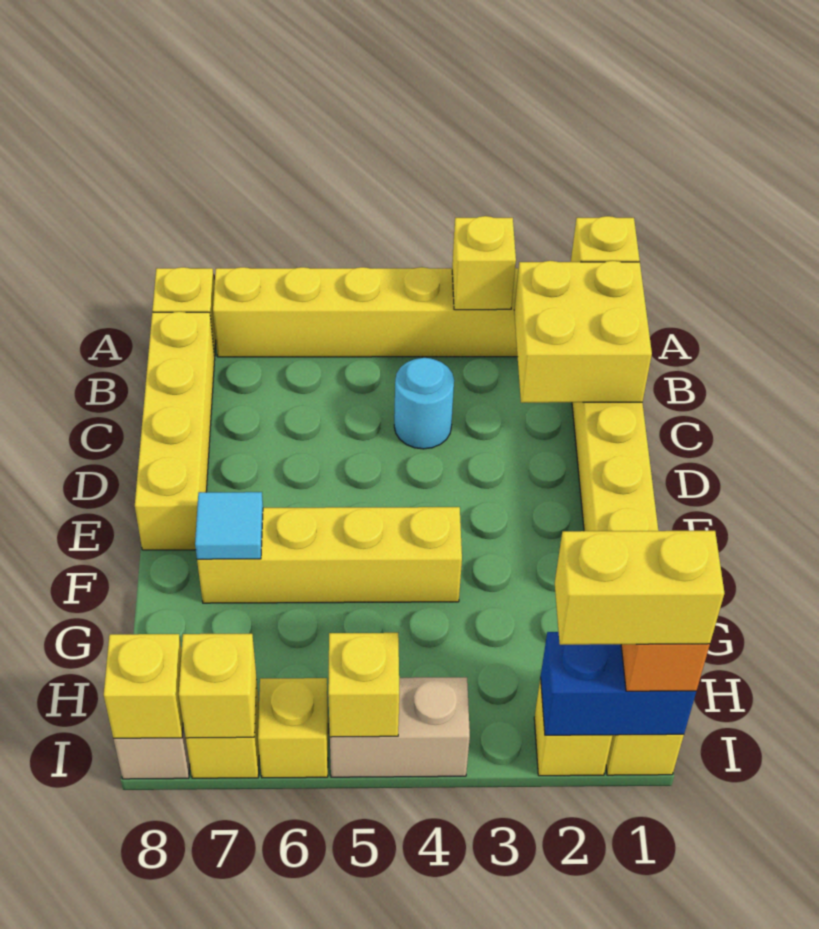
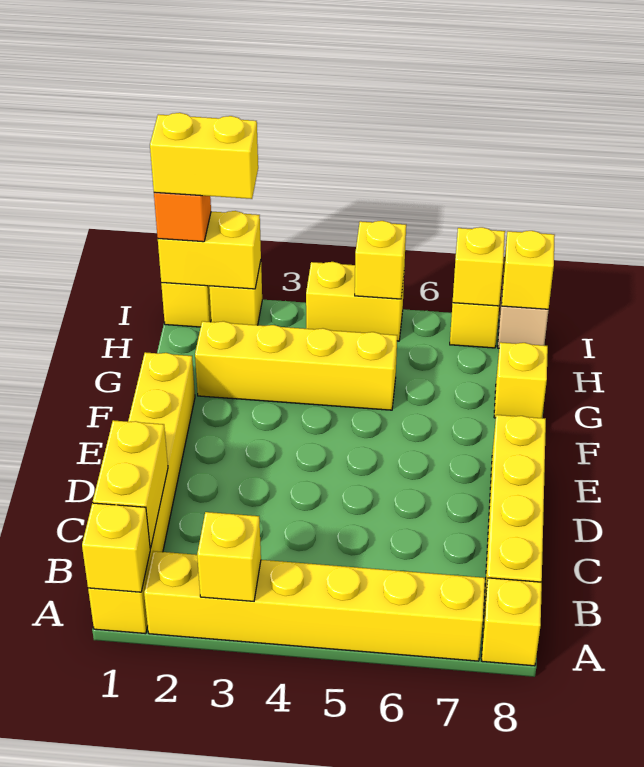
yellow 2x2 brick [514,261,652,403] -> yellow 1x2 brick [93,420,168,548]
cyan 1x1 round brick [394,358,454,449] -> none
yellow 1x4 brick [197,507,462,603] -> yellow 1x4 brick moved to [195,321,397,410]
cyan 1x1 tile [195,492,263,559] -> none
blue 1x2 brick [541,632,696,735] -> yellow 1x2 brick [158,211,261,289]
tan 1x2 brick [330,677,470,777] -> yellow 1x2 brick [306,262,404,341]
yellow 1x1 brick [258,678,328,778] -> yellow 1x1 brick moved to [494,342,548,418]

